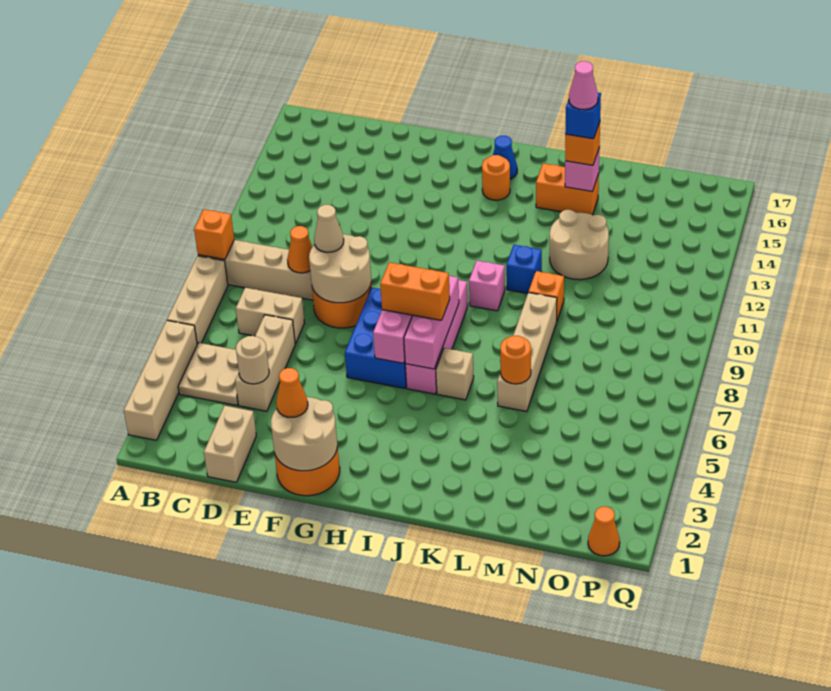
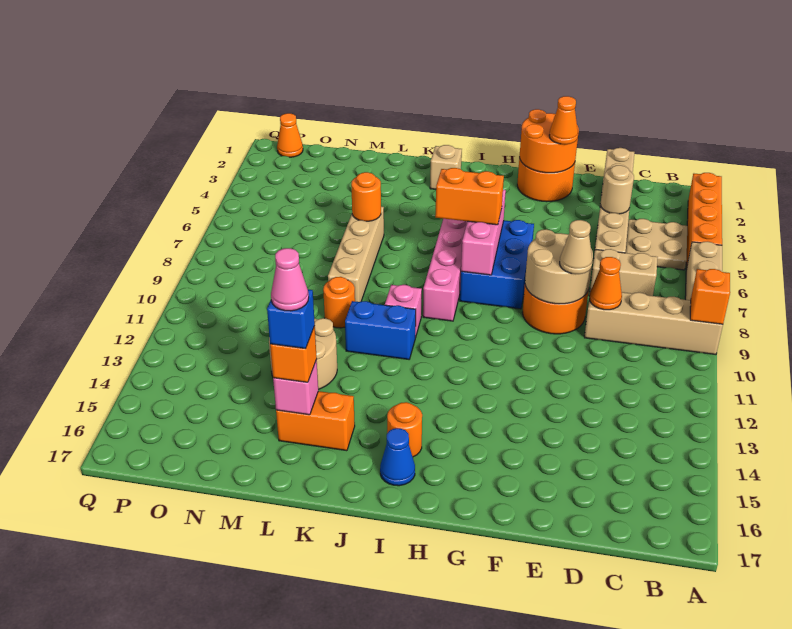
tan 1x4 brick [124,321,197,440] -> orange 1x4 brick [686,173,722,268]
tan 2x2 round brick [271,397,337,471] -> orange 2x2 round brick [519,109,579,173]
pink 1x3 brick [404,276,459,369] -> none
tan 1x1 brick [436,348,474,400] -> tan 1x1 brick moved to [430,145,462,189]
blue 1x1 brick [506,245,542,294] -> blue 1x2 brick [345,301,416,359]
orange 1x1 brick [529,271,564,320] -> orange 1x1 round brick [323,277,355,328]

